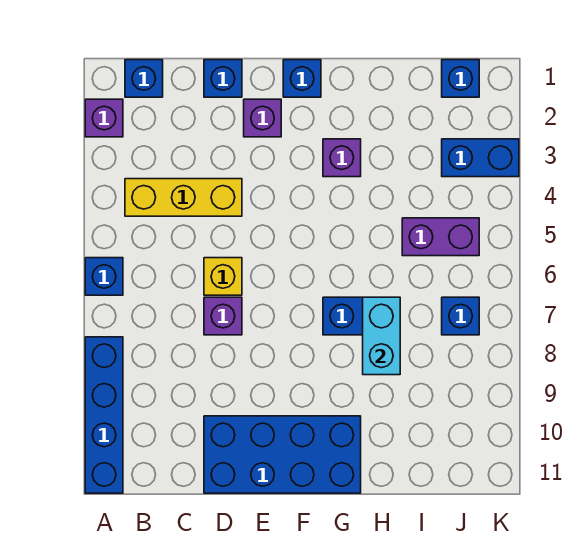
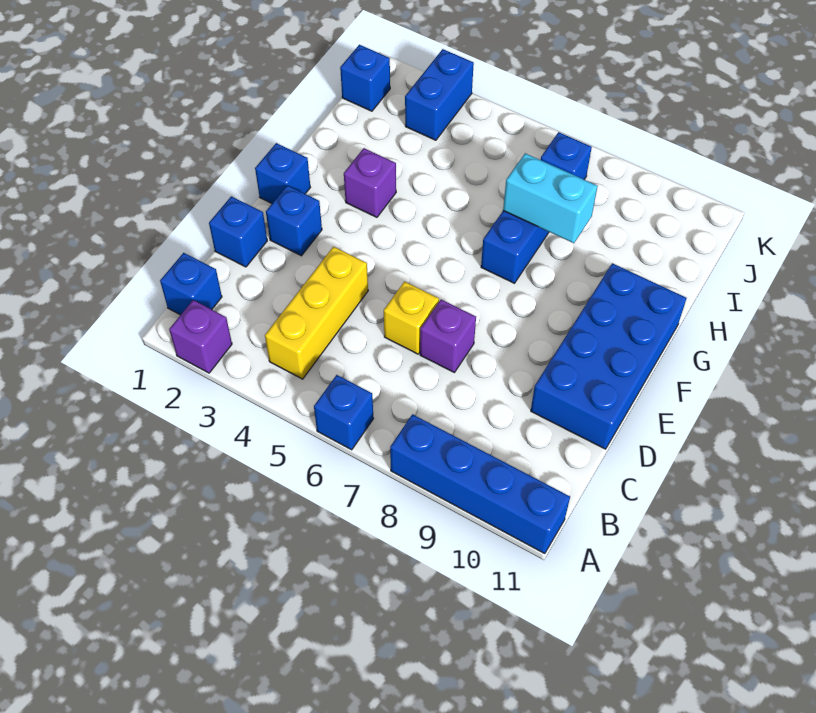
purple 1x1 brick [244,99,281,137] -> blue 1x1 brick [266,185,322,256]
purple 1x2 brick [402,218,479,256] -> none

